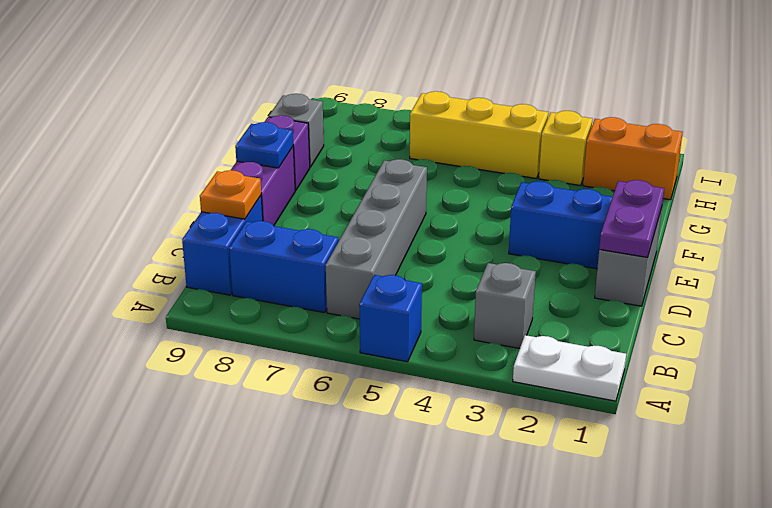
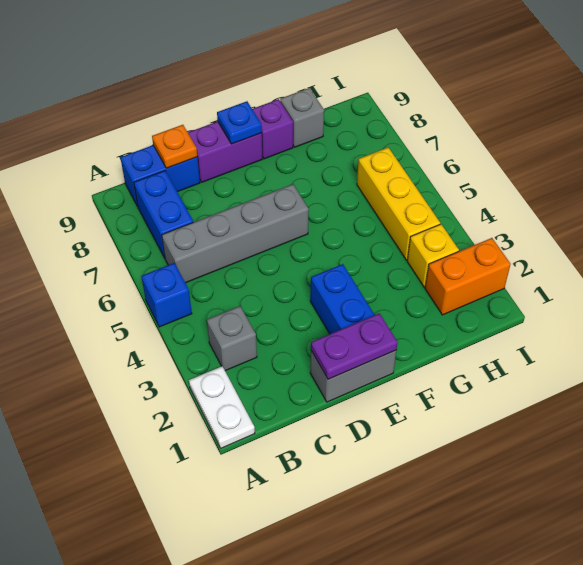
orange 1x2 brick [583,117,683,200] -> orange 1x2 brick turned to [425,238,511,315]

